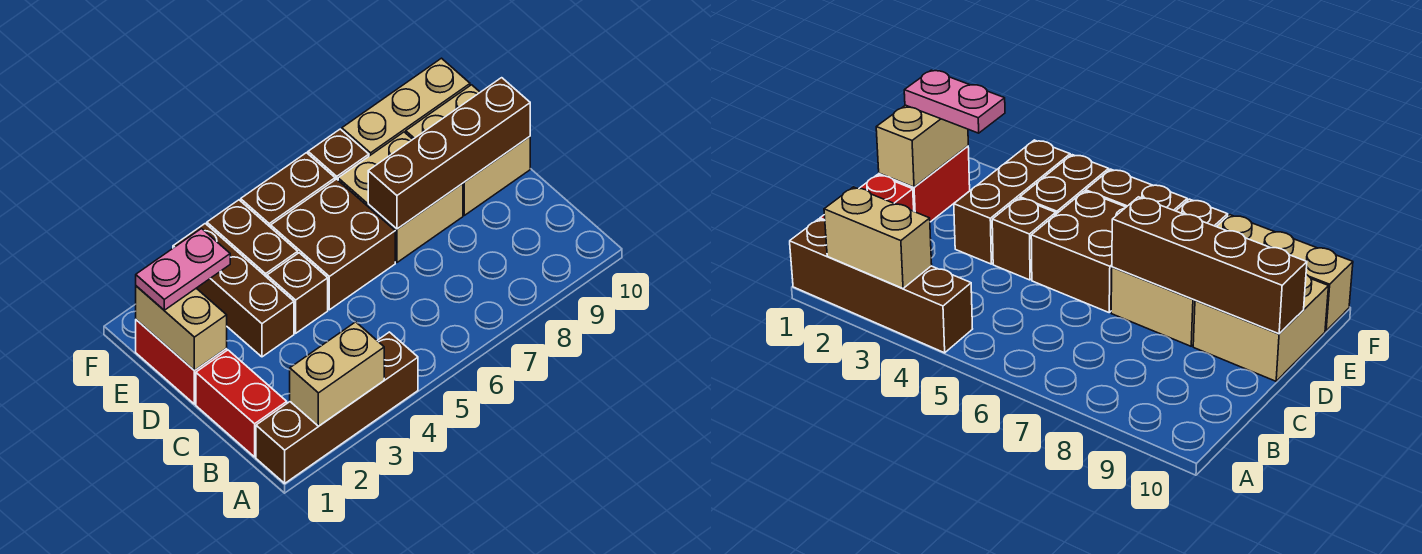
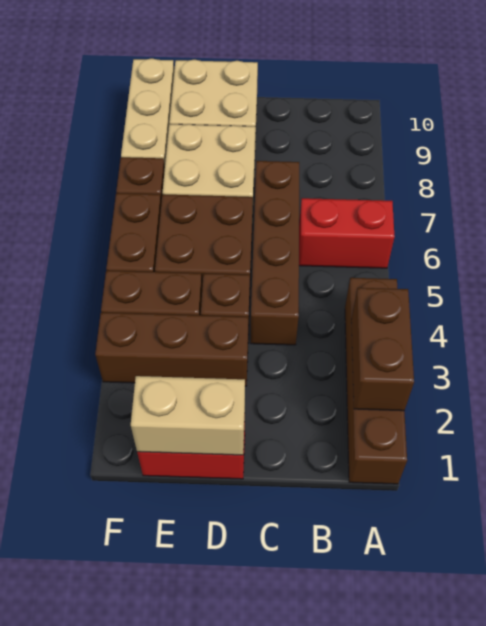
tan 1x2 brick [290,322,384,426] -> brown 1x2 brick [351,288,414,411]
red 1x2 brick [196,350,287,457] -> red 1x2 brick moved to [299,198,395,268]
brown 1x4 brick [368,78,530,229] -> brown 1x4 brick moved to [250,161,299,345]
pink 1x2 plate [136,229,230,310] -> none

